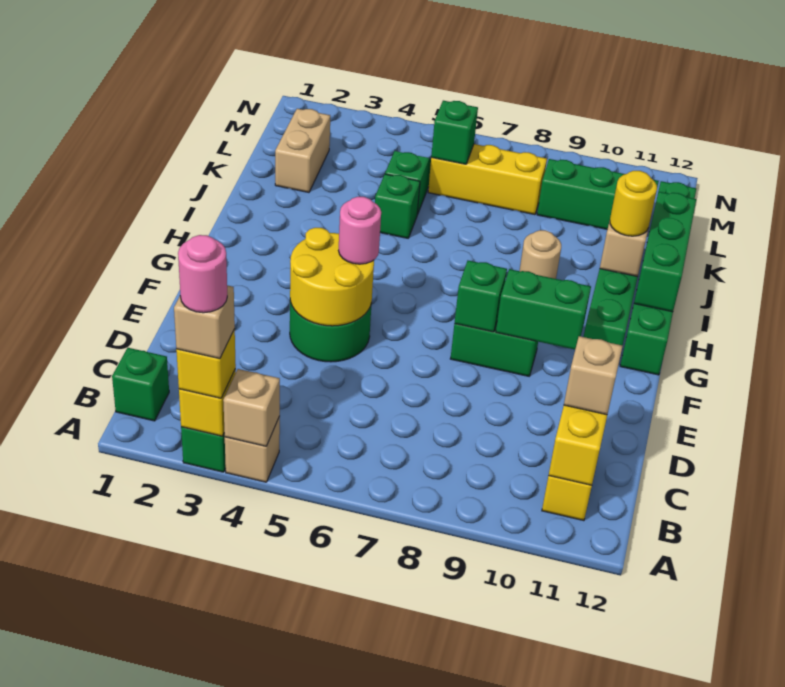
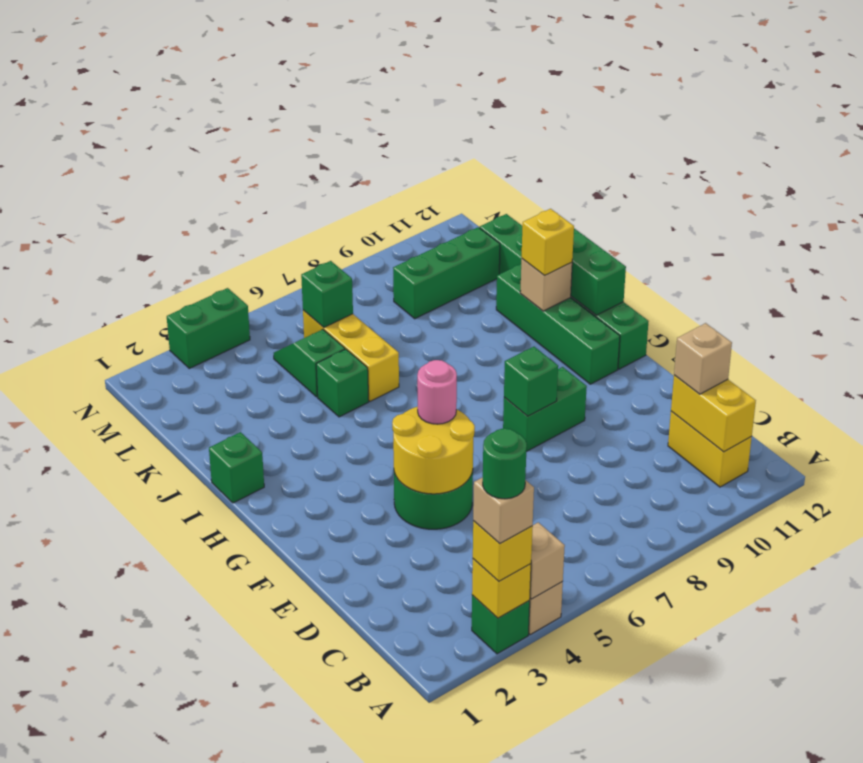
pink 1x1 round brick [178,235,227,313] -> green 1x1 round brick [483,428,527,499]
green 1x1 brick [112,348,169,421] -> green 1x1 brick moved to [209,432,264,503]
green 1x2 brick [496,269,591,349] -> green 1x2 brick moved to [167,288,250,368]
tan 1x1 round brick [520,230,561,279] -> none
yellow 1x1 round brick [610,171,657,236] -> yellow 1x1 brick [522,209,574,275]
tan 1x2 brick [275,109,330,192] -> none
yellow 1x3 brick [428,144,547,215] -> yellow 1x3 brick turned to [303,310,399,401]

